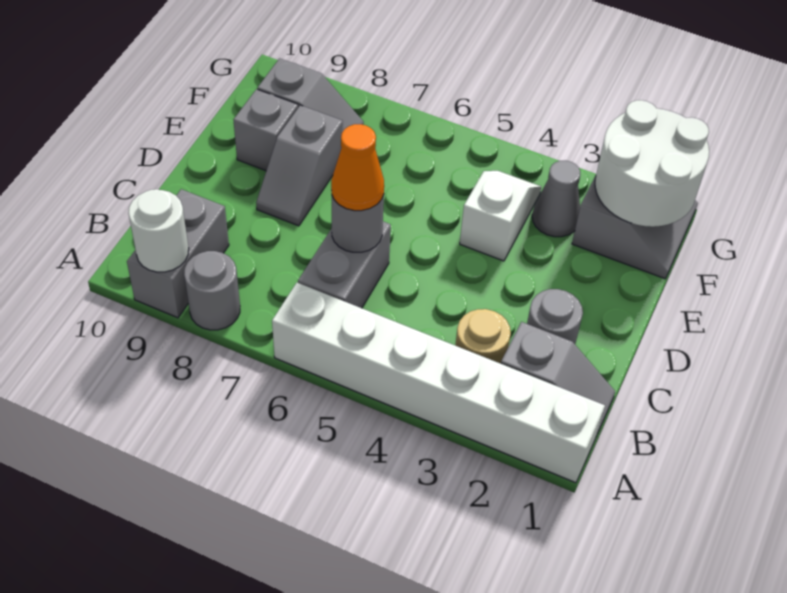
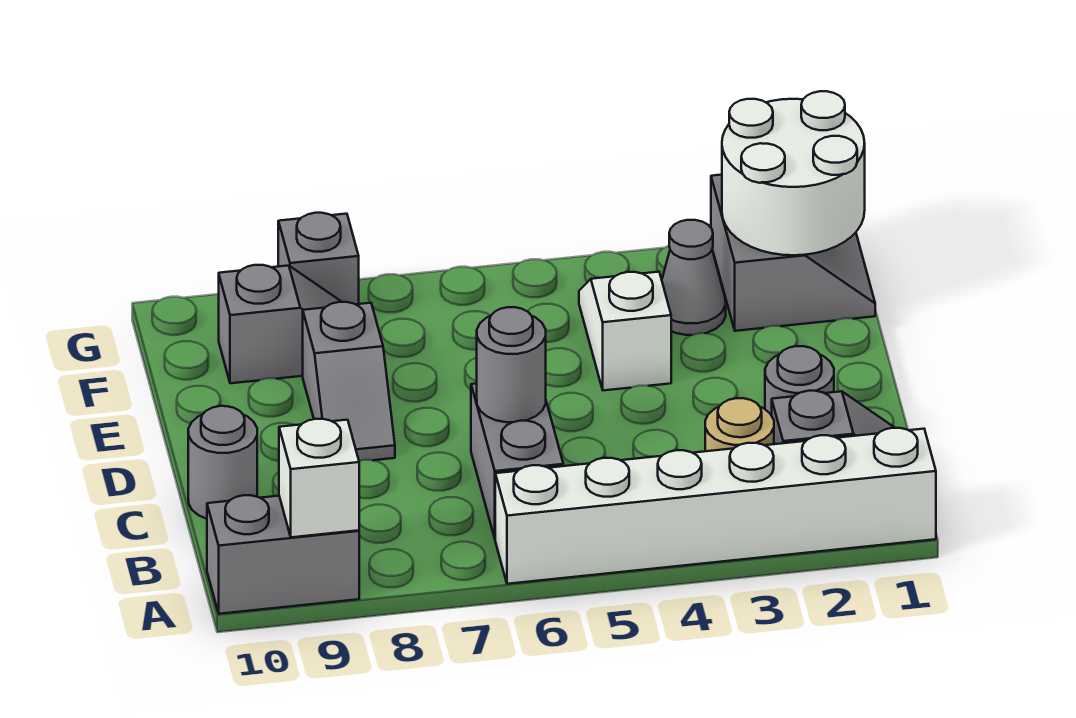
grey 1x1 round brick [184,251,240,330] -> grey 1x1 round brick moved to [188,406,257,519]
grey 1x2 brick [127,189,229,318] -> grey 1x2 brick turned to [207,495,359,614]
white 1x1 round brick [128,189,189,272] -> white 1x1 brick [279,419,359,537]
orange 1x1 cone [331,124,384,211] -> none
grey 1x1 brick [233,89,298,171] -> grey 1x1 brick moved to [278,213,359,304]

